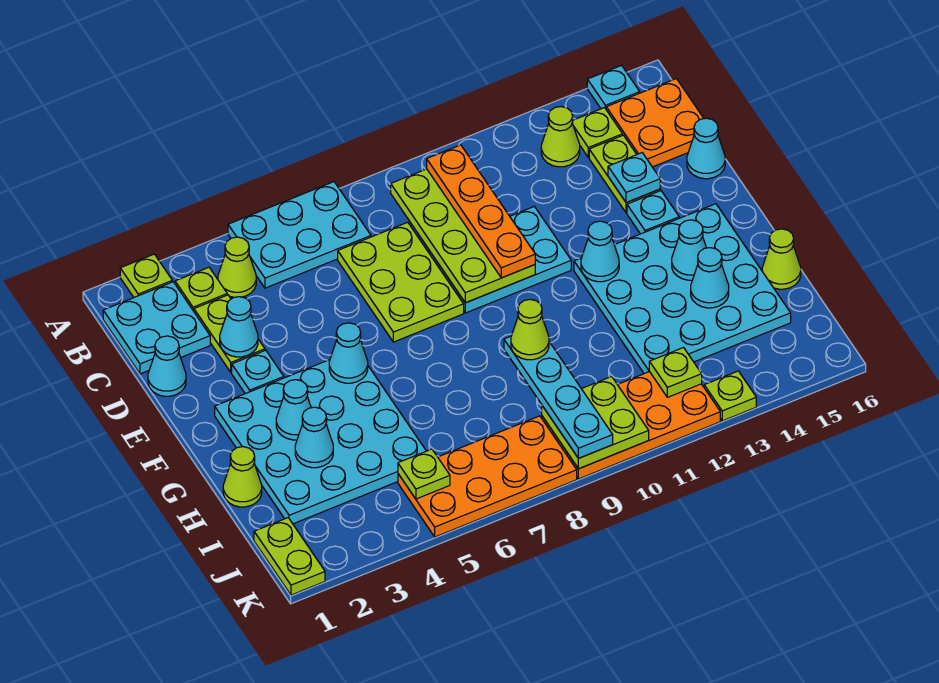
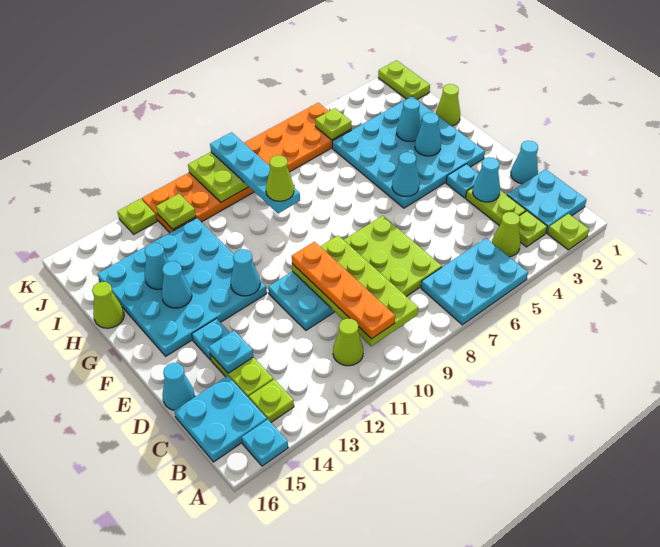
lime 1x1 cone [541,107,580,167] -> lime 1x1 cone moved to [333,319,363,366]
orange 2x2 plate [606,79,704,167] -> cyan 2x2 plate [174,376,267,462]

